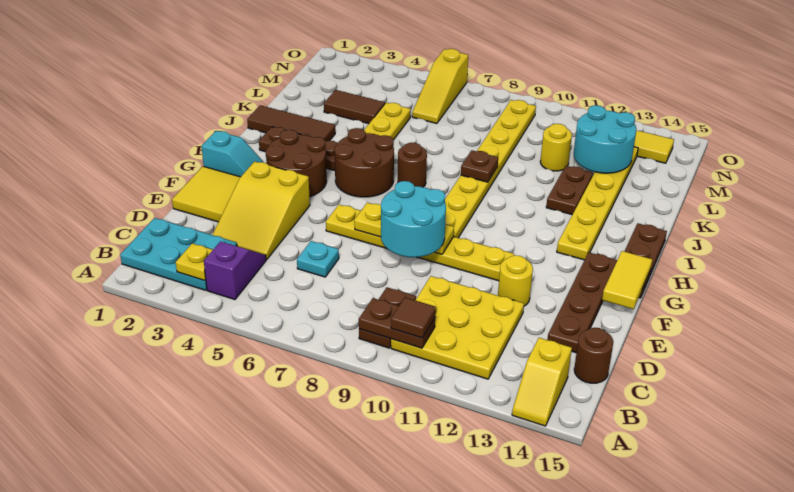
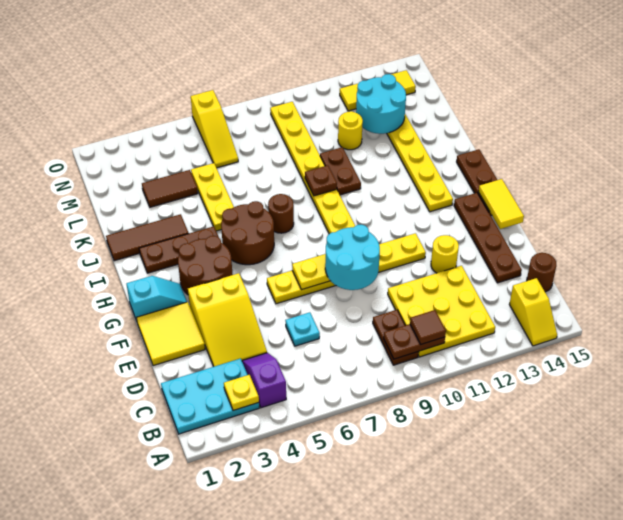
brown 1x2 plate [546,166,593,215] -> brown 1x2 plate moved to [320,147,361,195]

